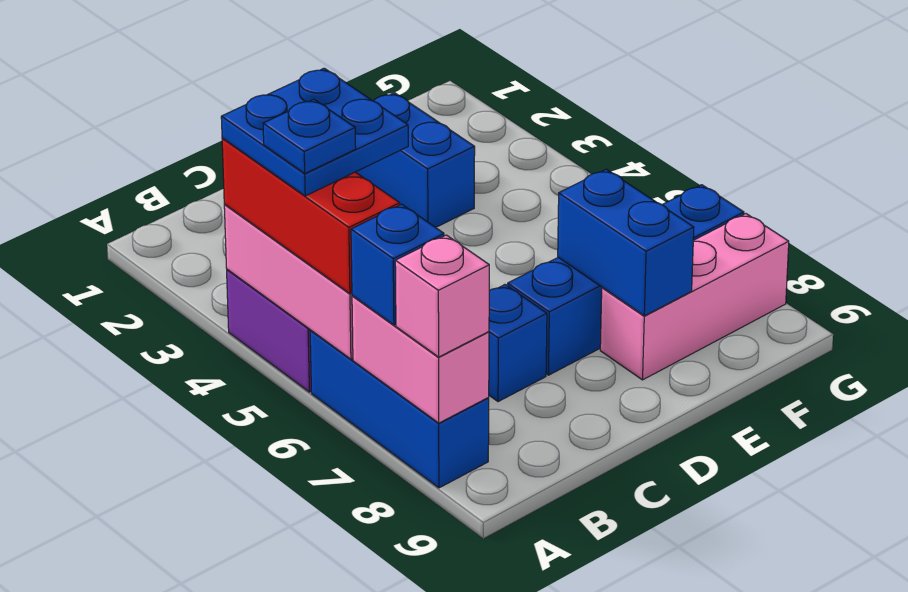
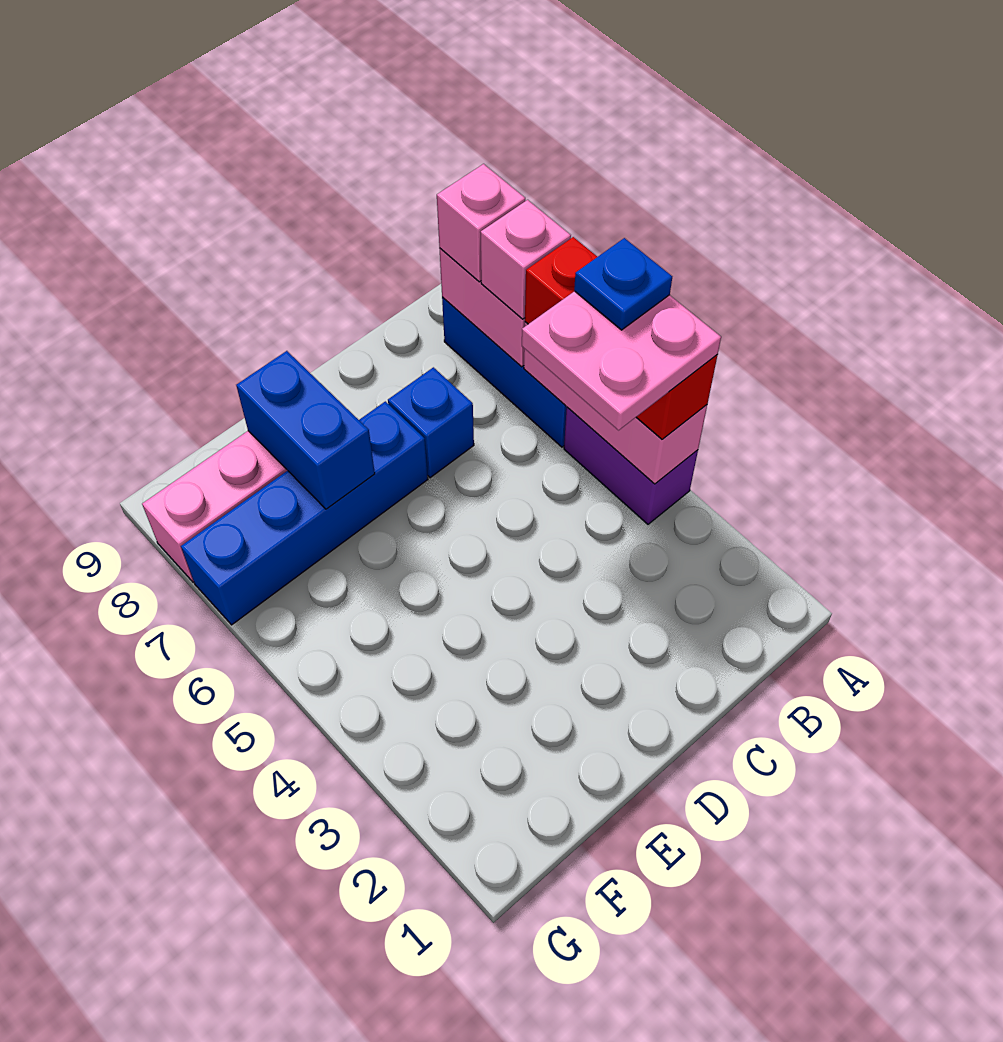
blue 2x2 plate [221,68,408,196] -> pink 2x2 plate [522,291,721,430]
blue 1x1 brick [351,204,444,325] -> pink 1x1 brick [480,200,571,319]
blue 1x2 brick [356,93,475,228] -> none

